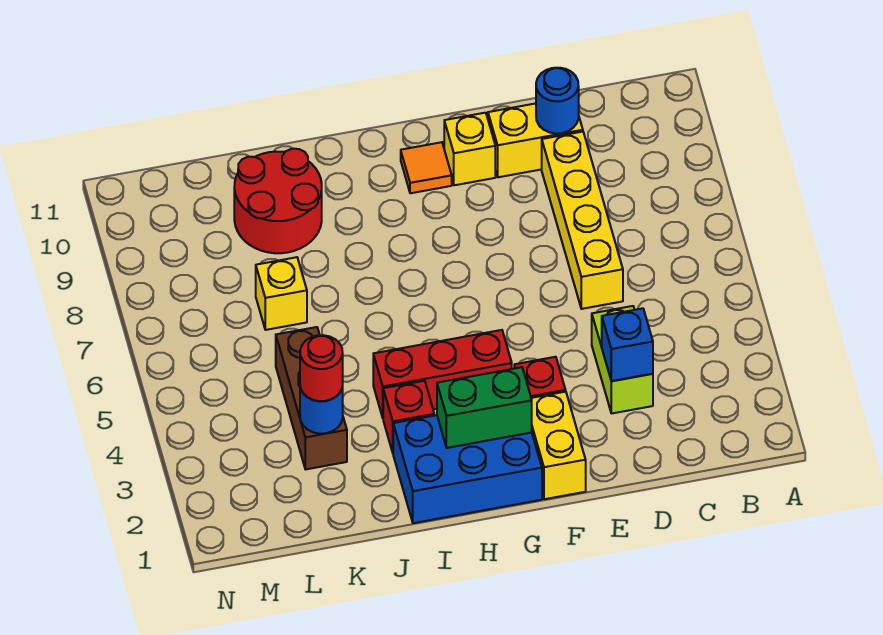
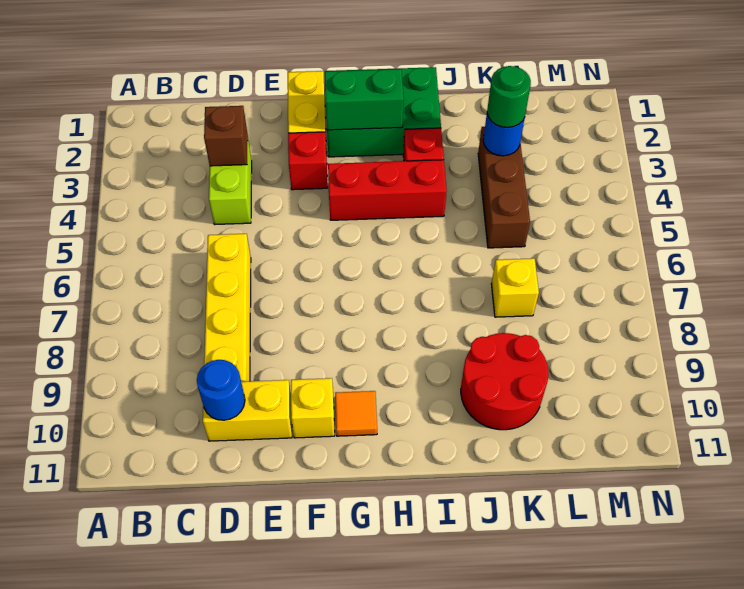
blue 1x1 brick [602,308,653,381] -> brown 1x1 brick [204,106,248,166]
blue 2x3 brick [393,415,542,523] -> green 2x3 brick [327,67,441,157]
red 1x1 round brick [300,335,343,401] -> green 1x1 round brick [487,66,531,128]

